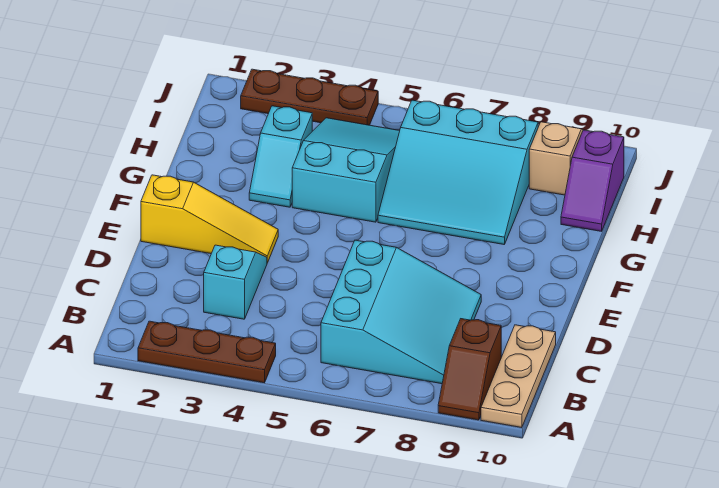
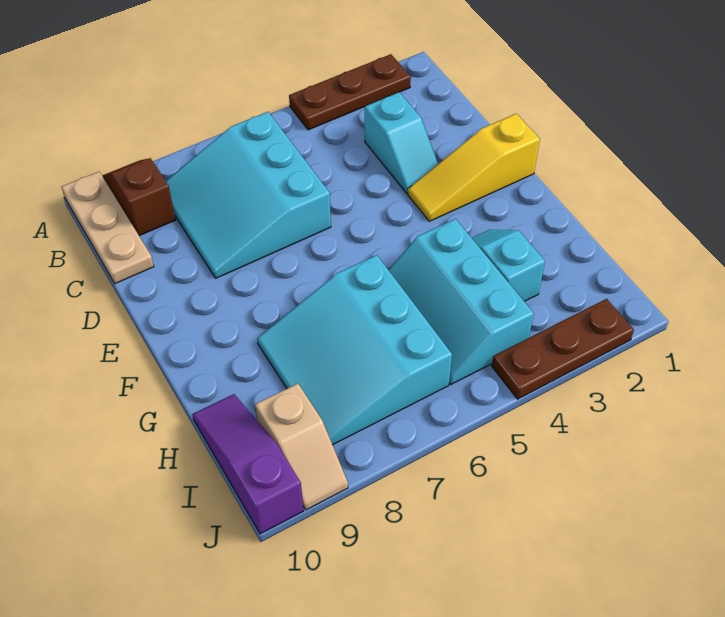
cyan 2x3 slope [292,118,400,222] -> cyan 2x3 slope turned to [389,219,534,384]
cyan 3x3 slope [378,100,538,244] -> cyan 3x3 slope turned to [257,255,452,445]
purple 1x2 slope [561,130,624,231] -> purple 1x3 slope [192,394,303,534]

